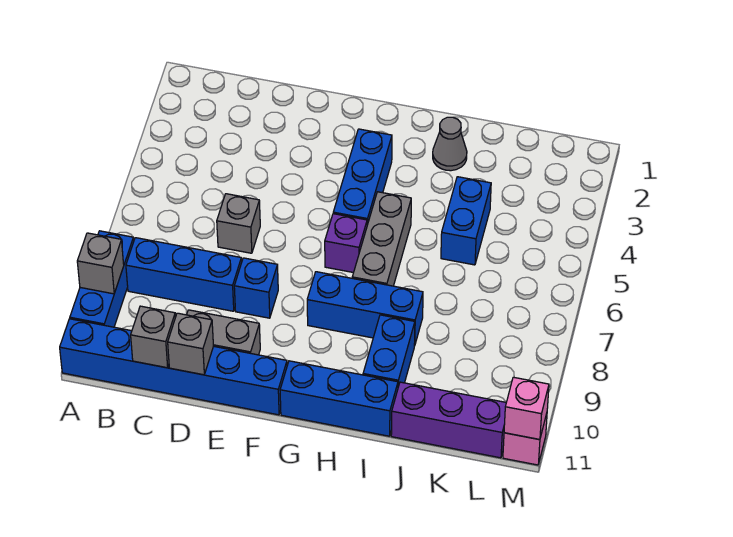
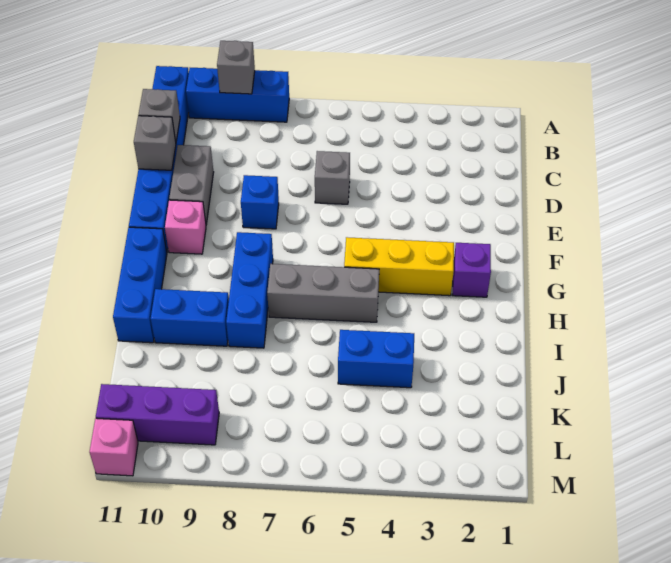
blue 1x3 brick [126,238,242,311] -> none
blue 1x3 brick [333,129,392,225] -> yellow 1x3 brick [344,237,454,296]
purple 1x1 brick [325,214,367,273] -> purple 1x1 brick moved to [453,243,491,297]
grey 1x1 cone [433,117,467,171] -> none
purple 1x3 brick [391,382,506,458] -> purple 1x3 brick turned to [96,384,219,445]
pink 1x1 brick [504,377,549,440] -> pink 1x1 brick moved to [165,200,206,254]

